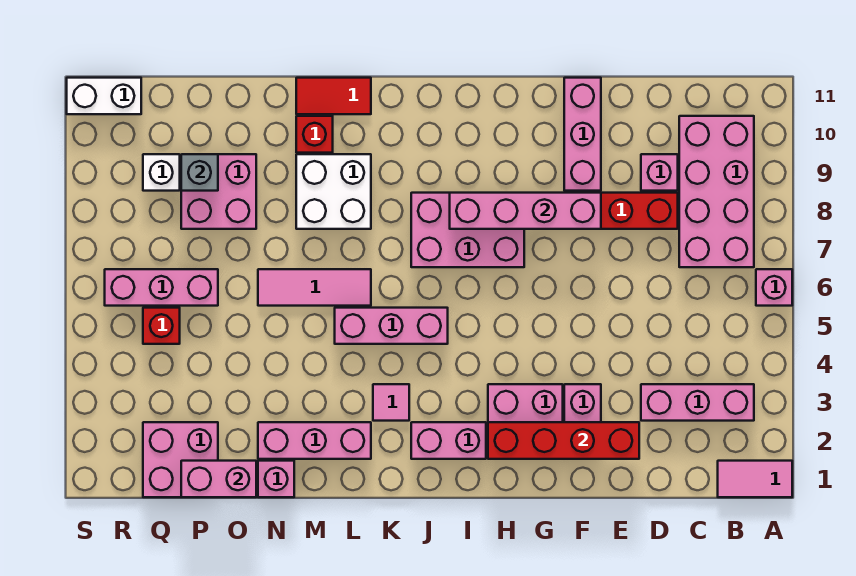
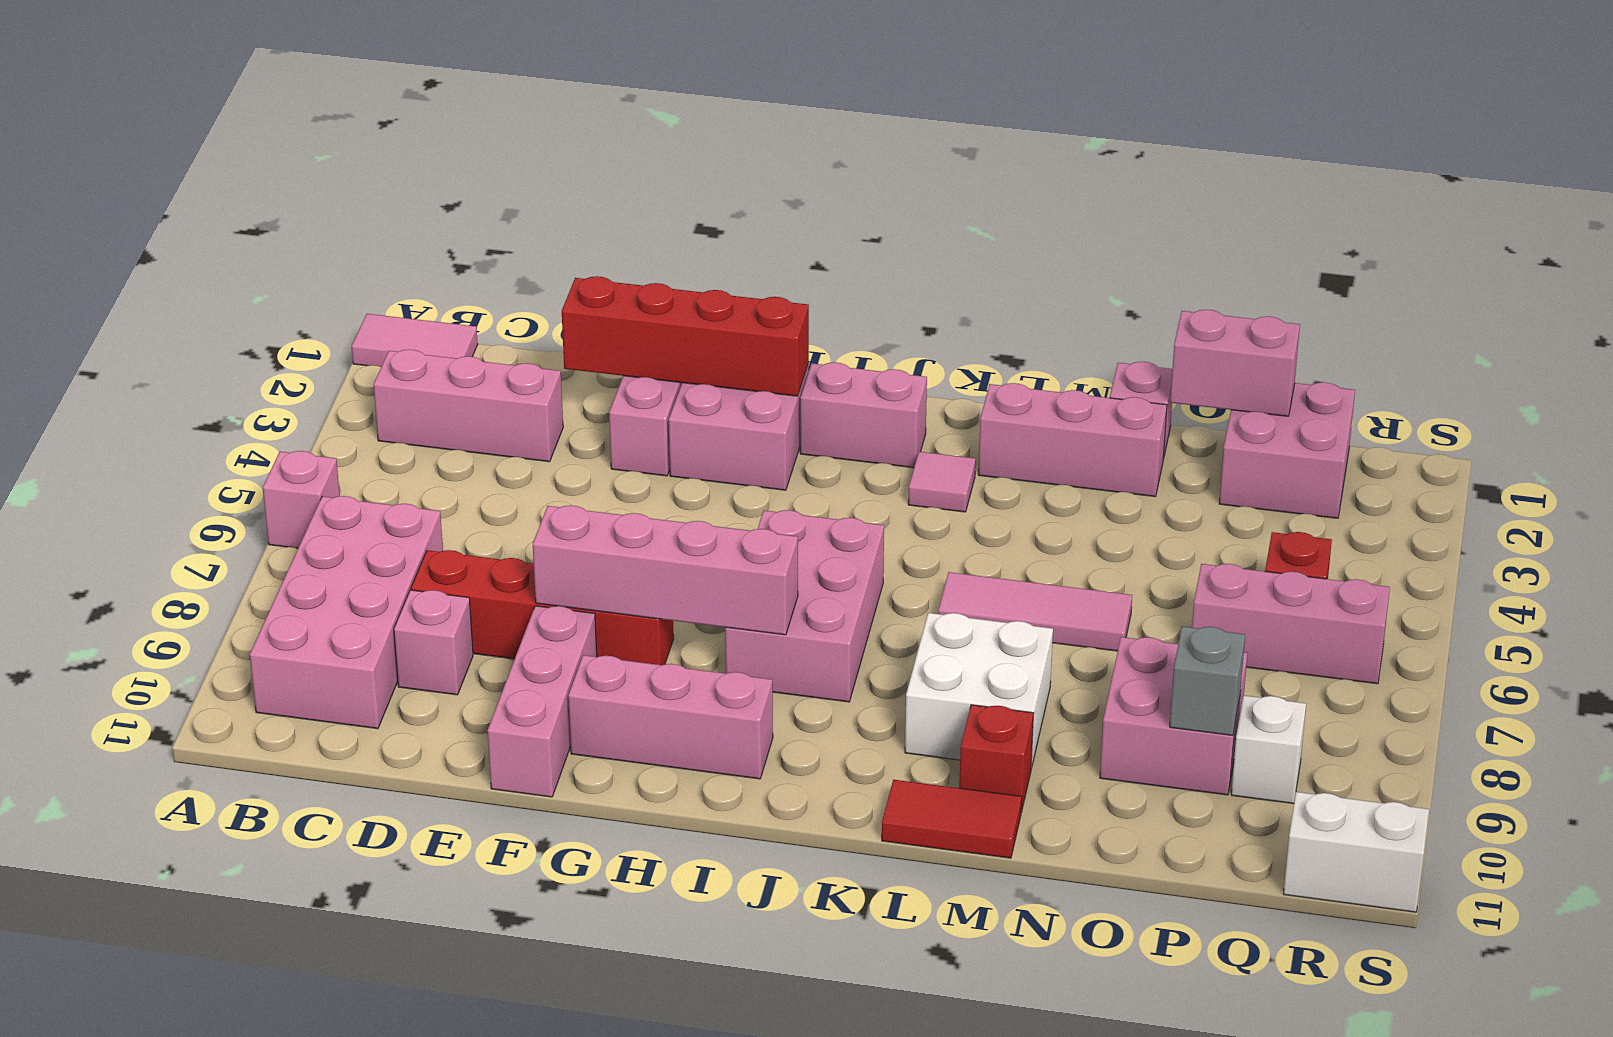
pink 2x3 brick [411,193,524,267] -> pink 2x3 brick turned to [725,510,884,702]
pink 1x3 brick [335,308,448,344] -> pink 1x3 brick moved to [568,655,773,779]

